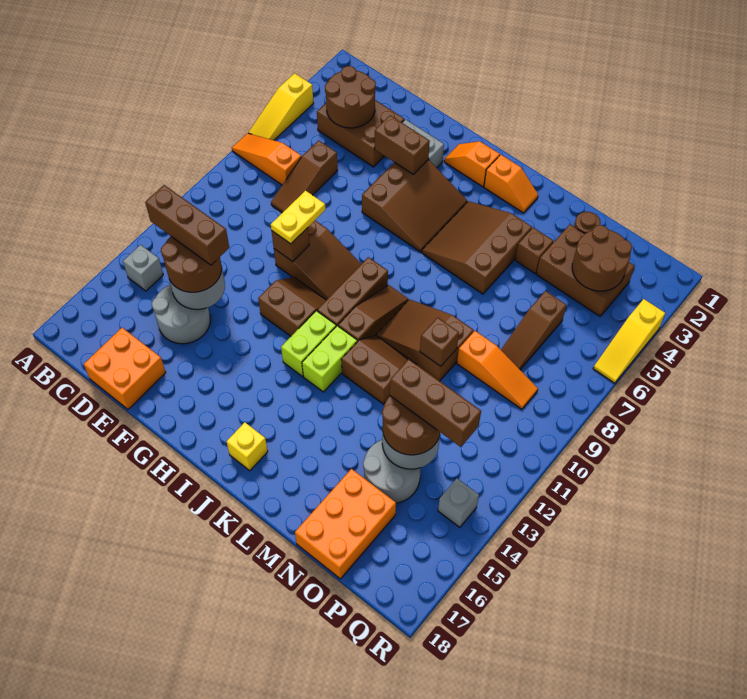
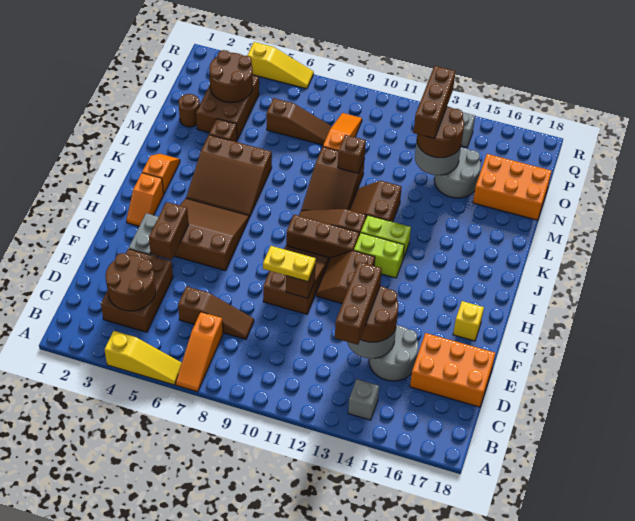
orange 2x2 brick [84,328,166,409] -> orange 2x3 brick [410,333,495,407]
yellow 1x1 brick [227,422,268,471] -> yellow 1x1 brick moved to [453,301,484,341]

